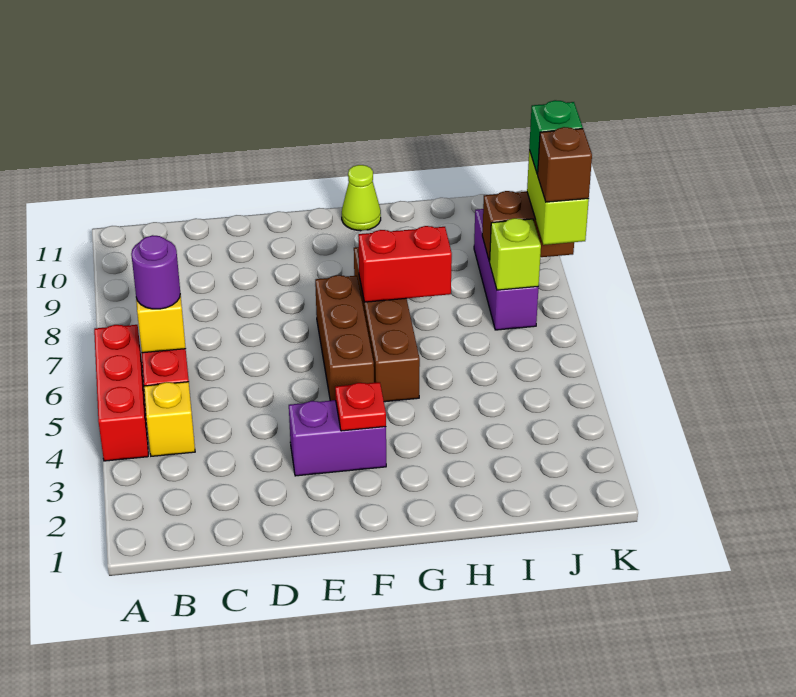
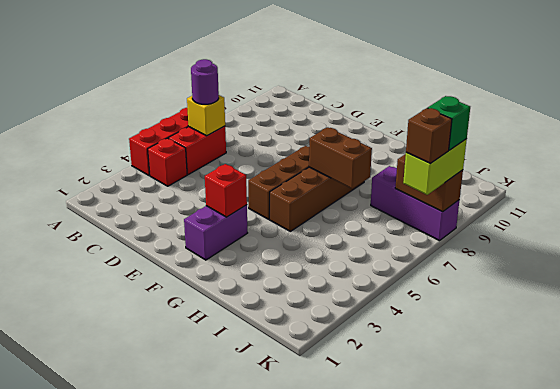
yellow 1x1 brick [144,382,195,456] -> red 1x1 brick [148,138,187,186]
purple 1x2 brick [289,400,386,476] -> purple 1x2 brick turned to [184,205,247,260]
red 1x1 plate [335,382,386,431] -> red 1x1 brick [205,164,247,217]
red 1x2 brick [358,226,452,302] -> brown 1x2 brick [309,127,372,189]
lime 1x1 cone [342,165,381,231] -> none
purple 1x3 brick [474,209,539,330] -> purple 1x3 brick turned to [371,166,459,241]
lime 1x1 brick [490,218,541,290] -> none

